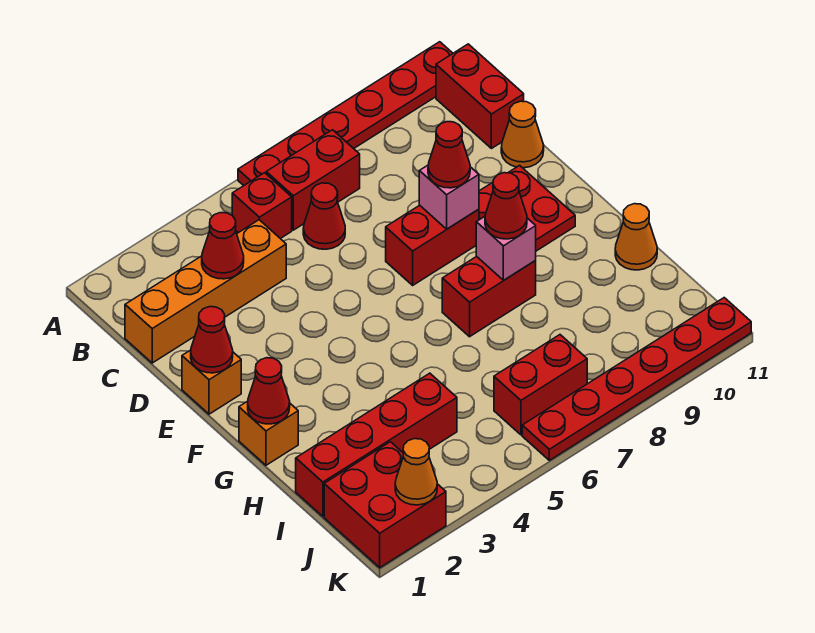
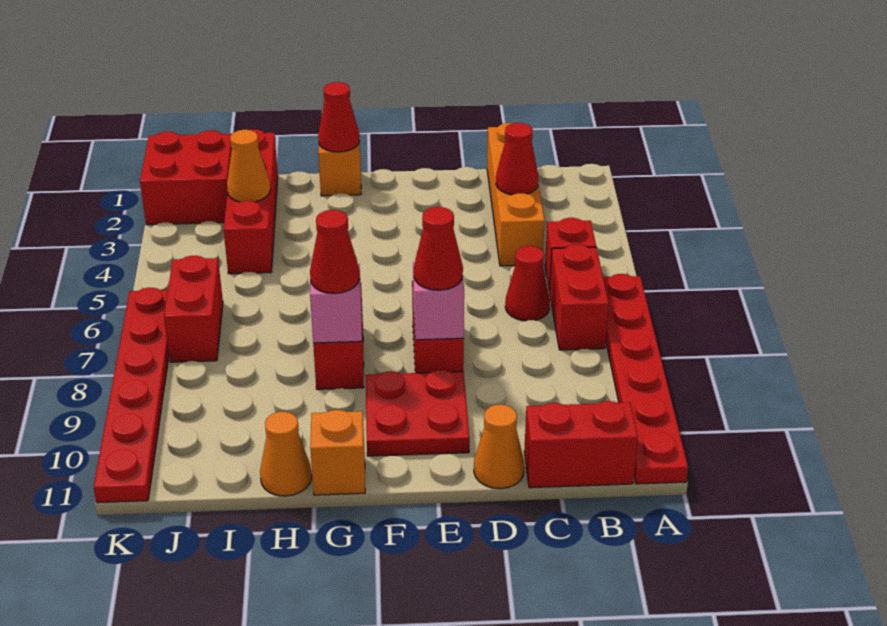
orange 1x1 brick [182,350,241,414] -> orange 1x1 brick moved to [310,410,365,495]
red 1x1 cone [191,307,233,373] -> none
orange 1x1 cone [395,439,437,505] -> orange 1x1 cone moved to [227,130,270,202]

